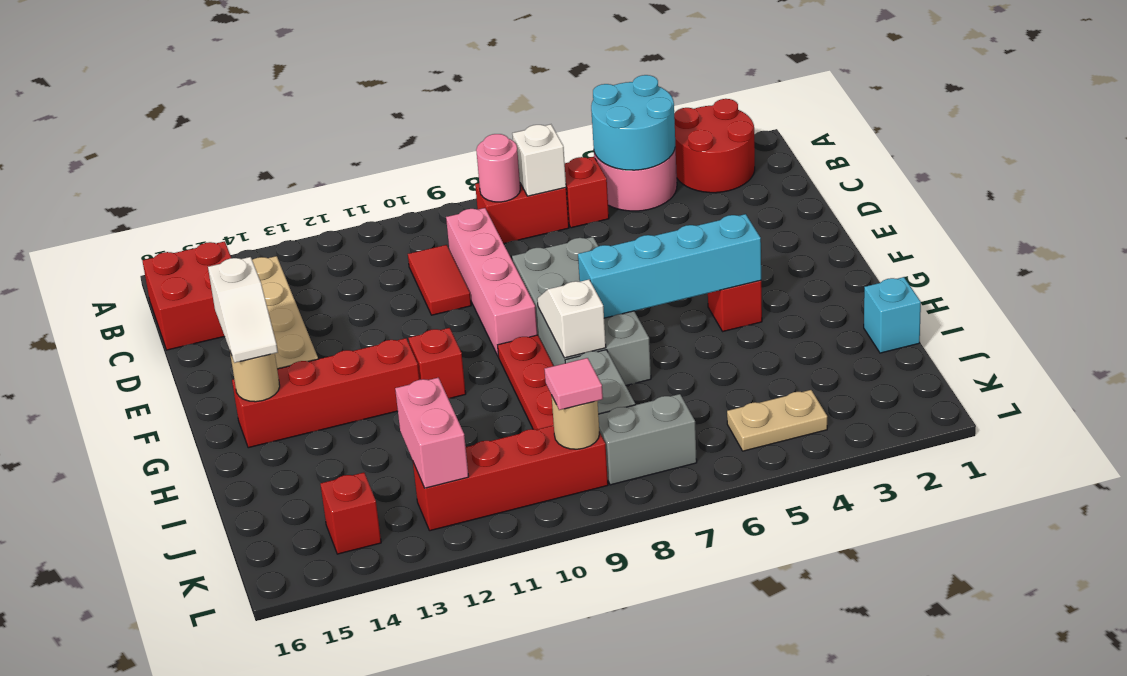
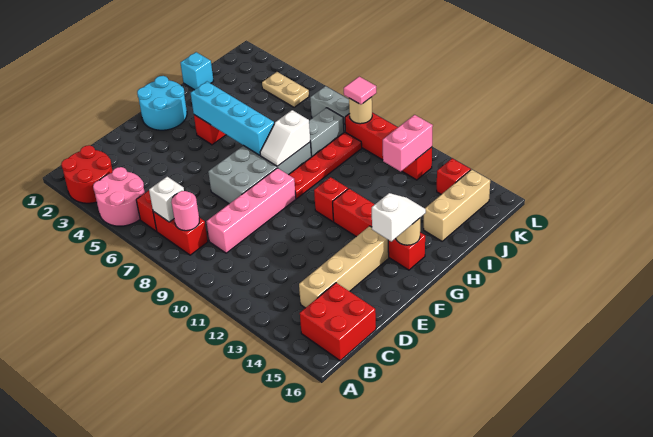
cyan 2x2 round brick [591,75,675,170] -> cyan 2x2 round brick moved to [137,76,187,130]
red 1x2 tile [408,245,471,315] -> none
none -> tan 1x3 brick [424,169,490,241]

